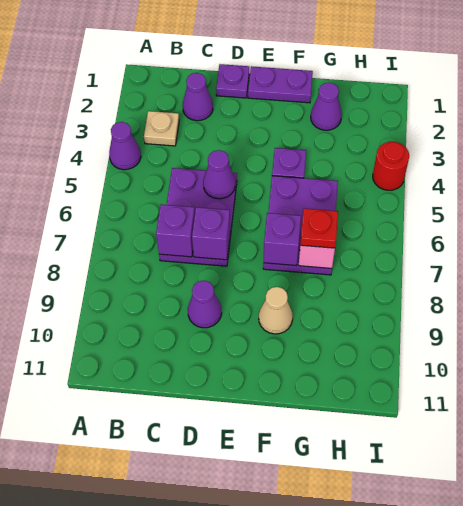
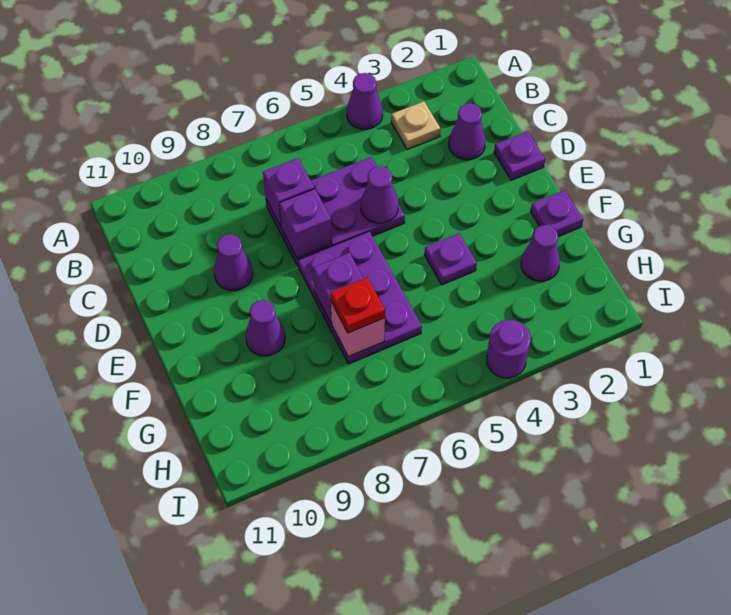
purple 1x2 plate [248,66,313,103] -> purple 1x1 plate [530,190,583,237]
purple 2x3 plate [263,176,338,275] -> purple 2x3 plate turned to [298,232,422,364]
tan 1x1 cone [259,287,293,334] -> purple 1x1 cone [246,300,285,356]
red 1x1 round brick [373,142,409,190] -> purple 1x1 round brick [487,320,531,378]

